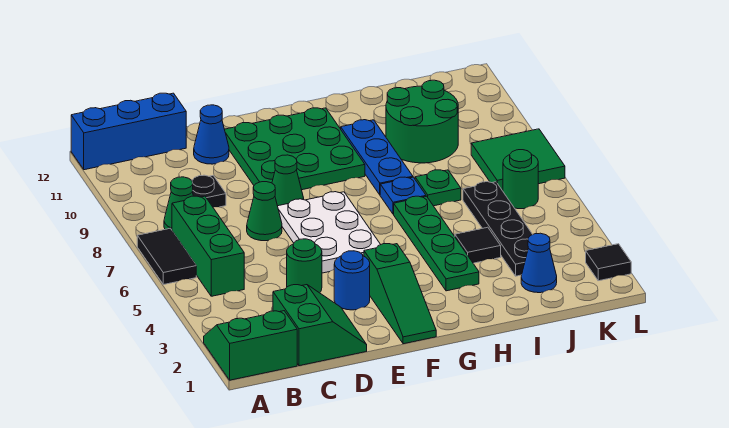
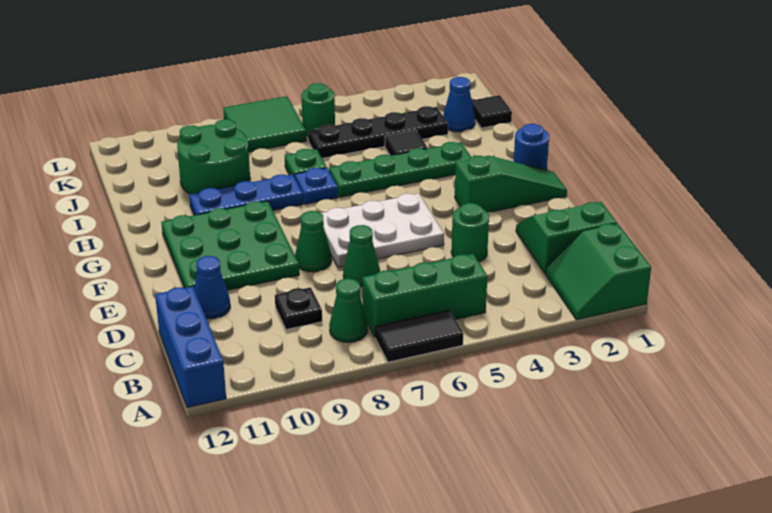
blue 1x1 round brick [334,251,370,310] -> blue 1x1 round brick moved to [514,124,549,170]
black 1x1 tile [586,244,631,281] -> black 1x1 tile moved to [472,95,512,128]

